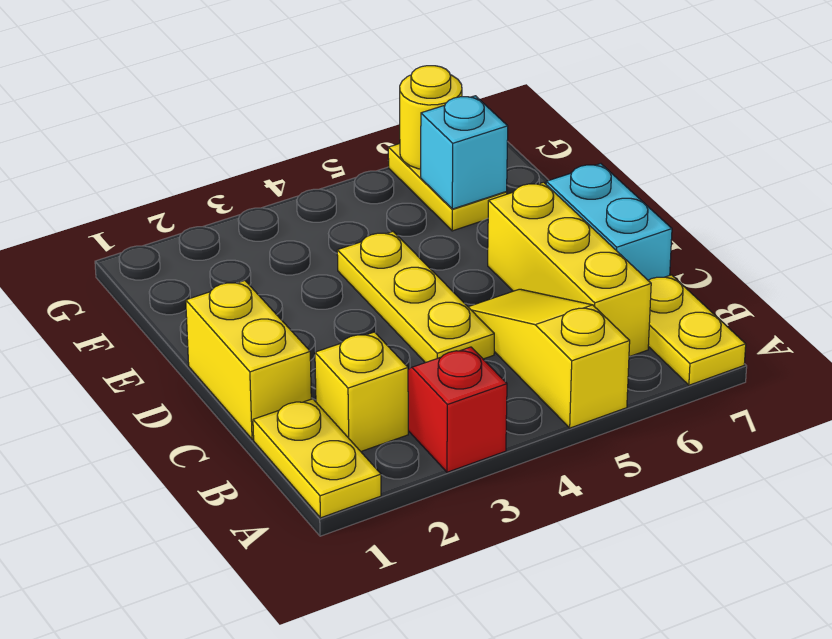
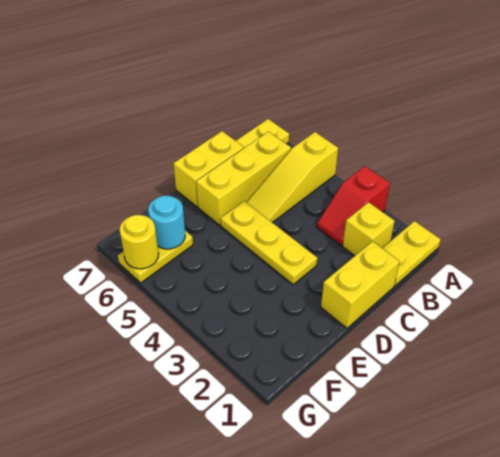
yellow 1x3 plate [337,232,494,363] -> yellow 1x3 plate turned to [220,201,317,285]
cyan 1x2 brick [546,164,672,280] -> yellow 1x2 brick [173,131,244,207]
cyan 1x1 brick [421,96,508,209] -> cyan 1x1 round brick [148,196,185,249]

